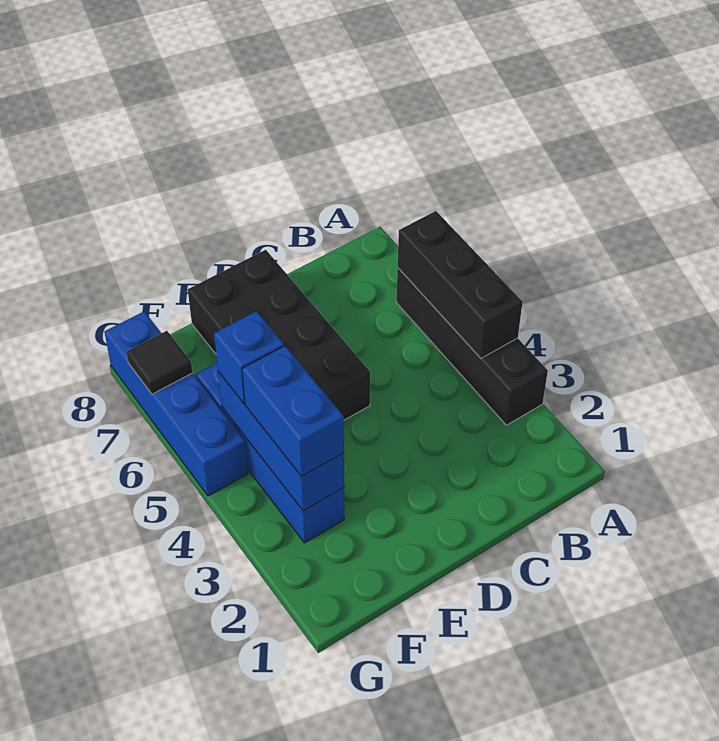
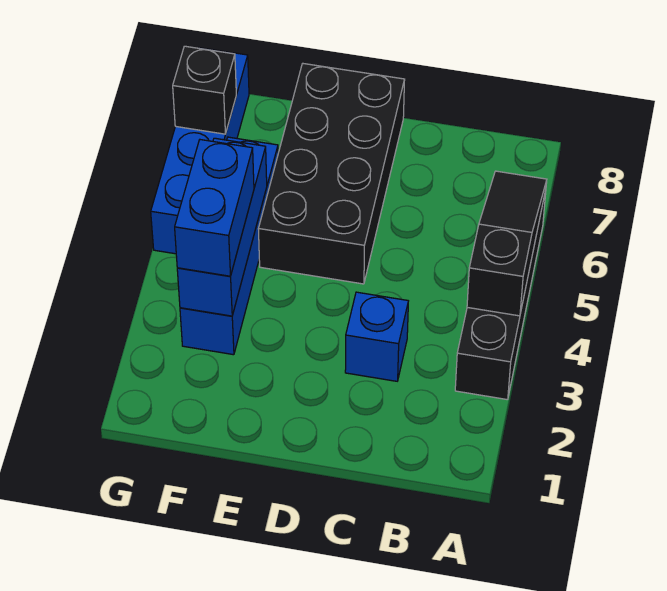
black 1x3 brick [398,211,522,358] -> black 1x3 slope [467,171,547,316]
blue 1x1 brick [214,311,284,404] -> blue 1x1 brick moved to [345,292,408,381]
black 1x1 tile [126,331,193,394] -> black 1x1 brick [173,46,236,134]

